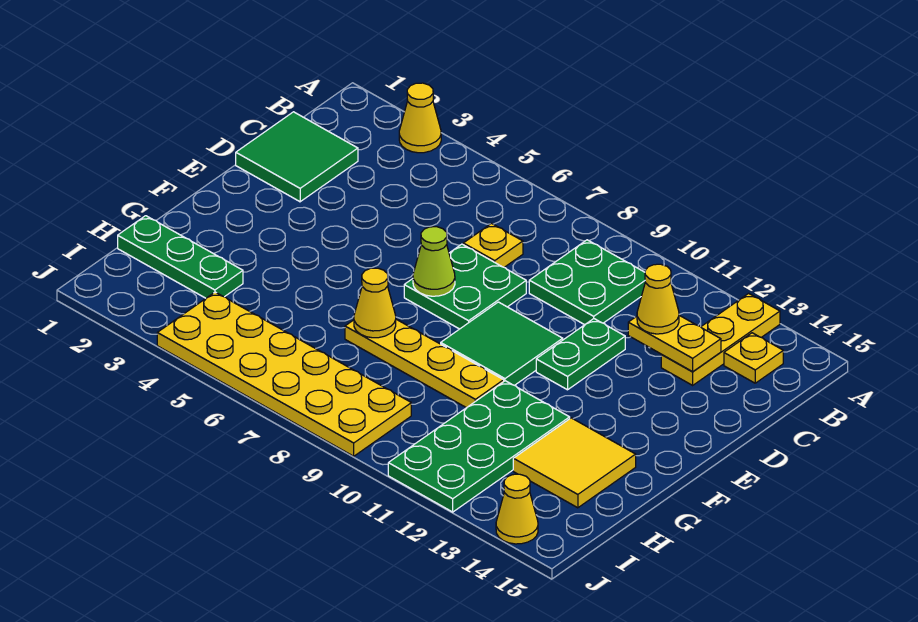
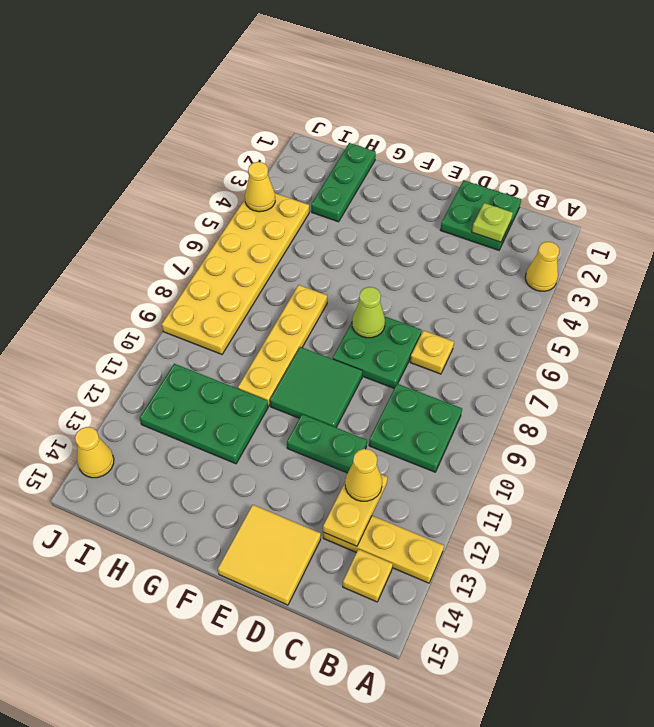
green 2x2 tile [236,112,358,202] -> green 2x2 plate [440,180,521,250]
none -> lime 1x1 plate [472,203,513,242]
yellow 1x1 cone [354,268,396,338] -> yellow 1x1 cone moved to [245,162,275,212]
green 2x4 plate [388,381,570,512] -> green 2x3 plate [139,364,268,464]
yellow 2x2 tile [513,418,636,508] -> yellow 2x2 tile moved to [218,505,321,605]

